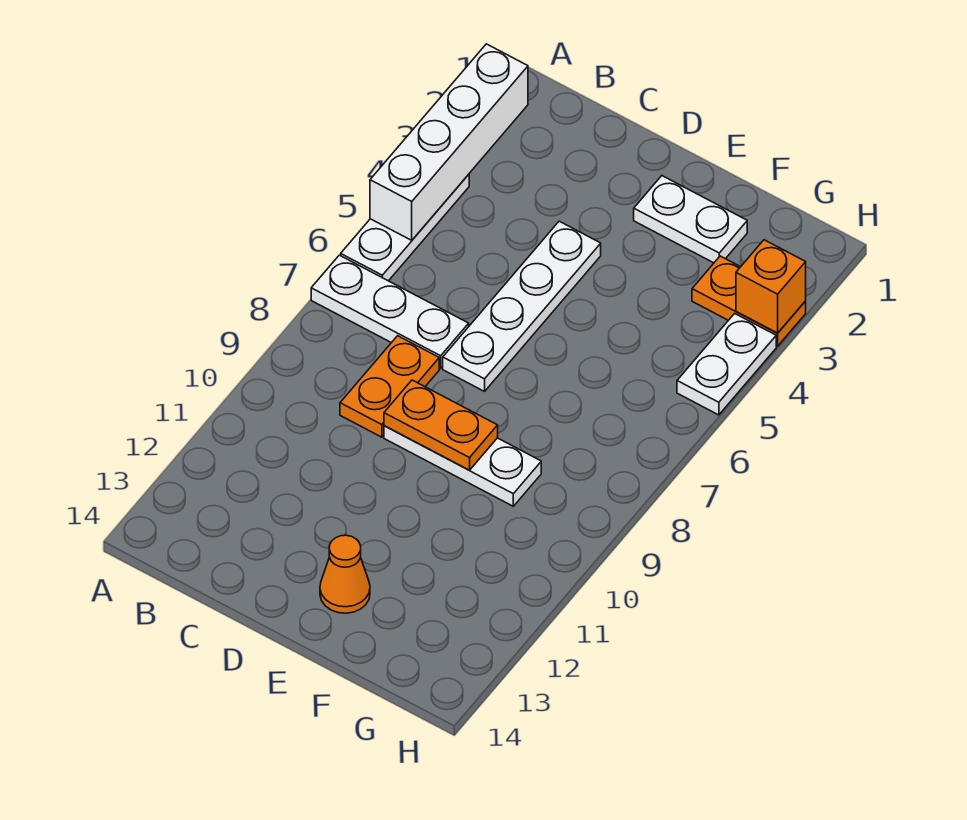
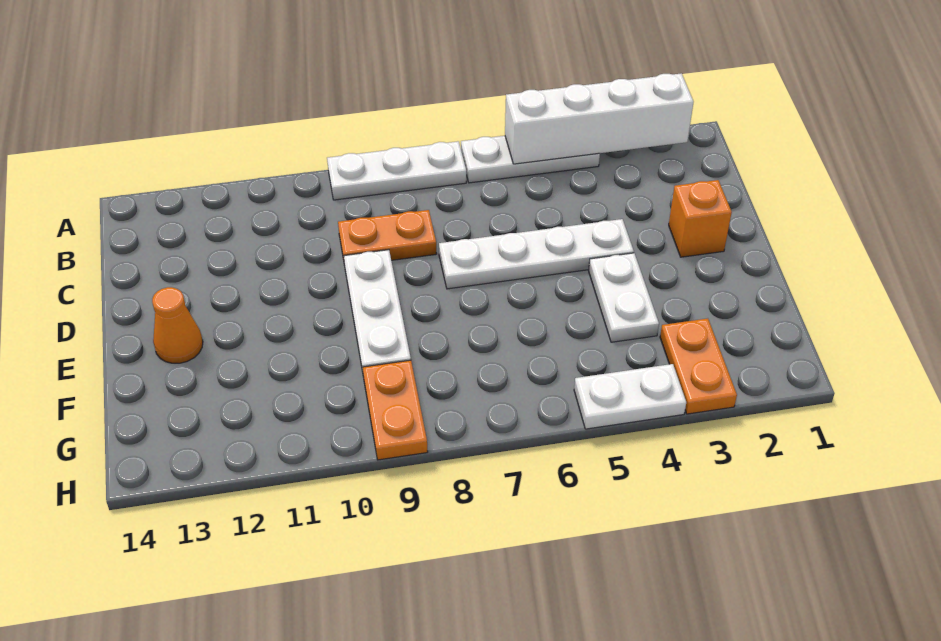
white 1x3 plate [311,255,469,368] -> white 1x3 plate turned to [327,141,466,200]
orange 1x2 plate [384,380,498,470] -> orange 1x2 plate moved to [363,360,428,460]
white 1x2 plate [634,176,747,263] -> white 1x2 plate moved to [589,253,659,342]
orange 1x1 brick [736,240,806,333] -> orange 1x1 brick moved to [669,180,732,257]

